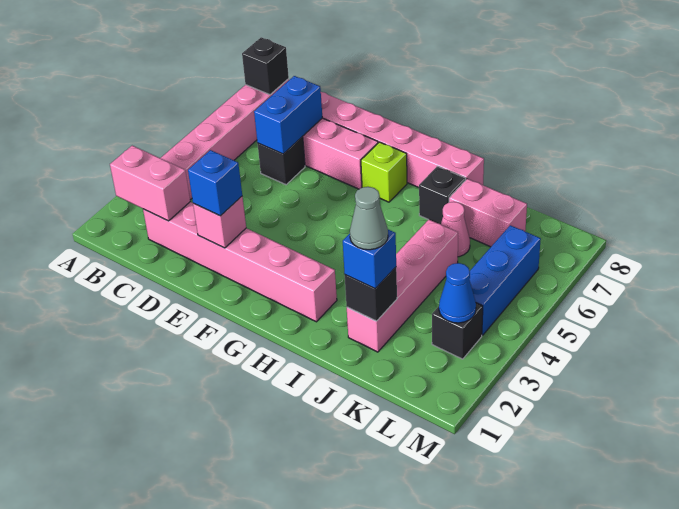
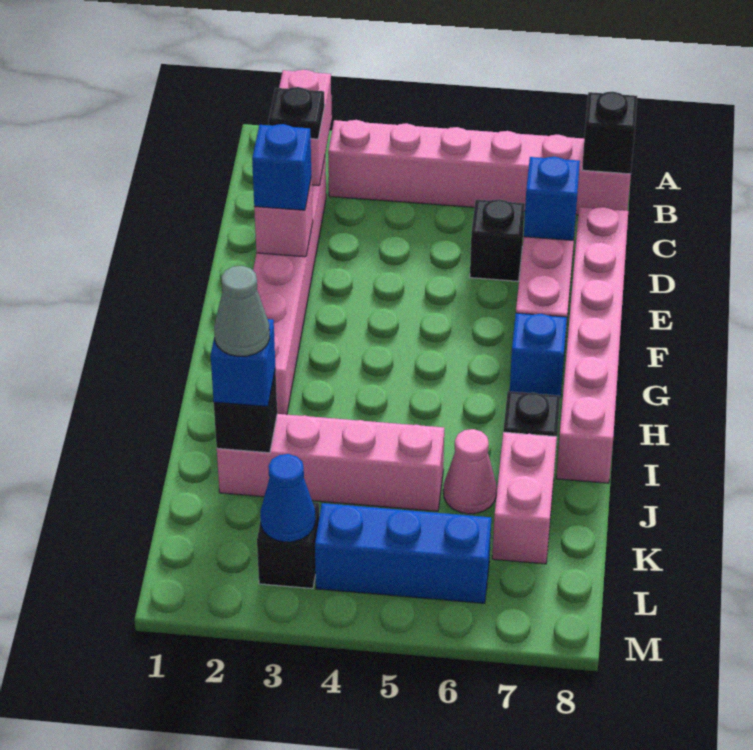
none -> black 1x1 plate [268,87,325,139]
blue 1x2 brick [254,76,322,154] -> blue 1x1 brick [524,157,580,240]
lime 1x1 brick [361,142,407,202] -> blue 1x1 brick [510,313,567,398]

